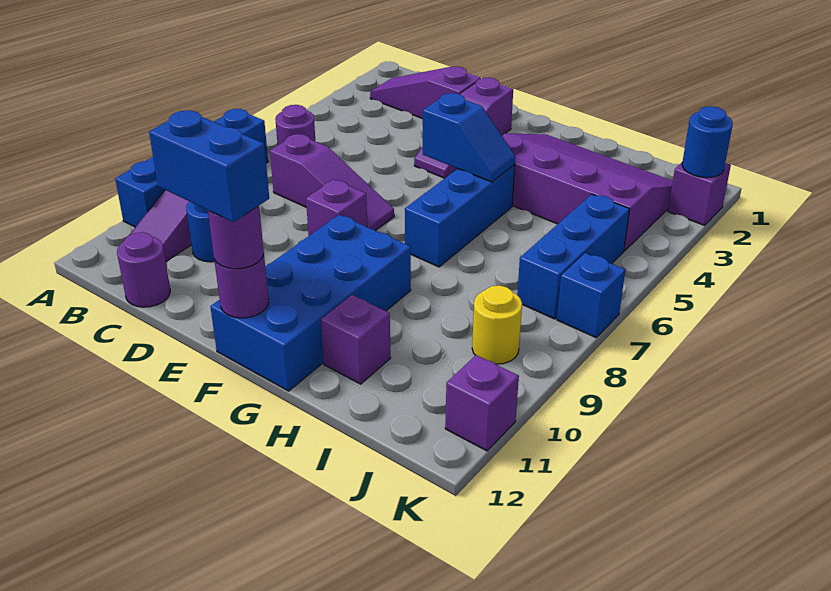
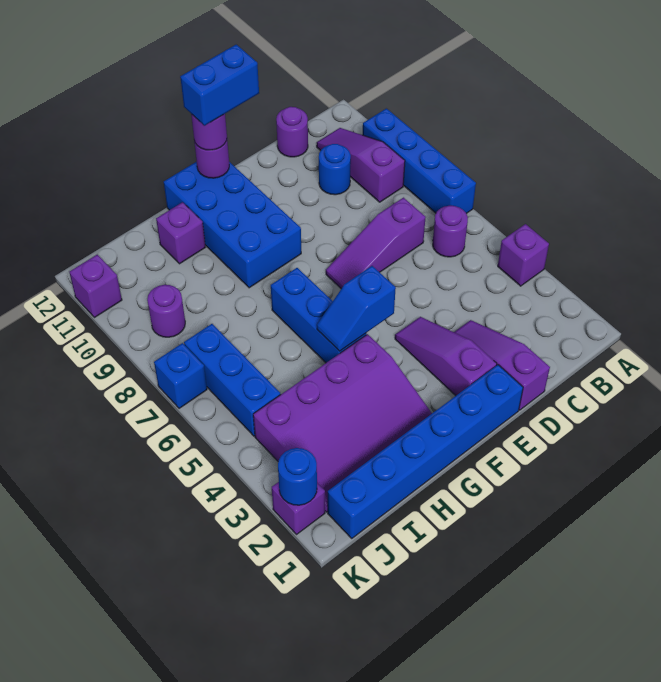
purple 1x3 slope [370,66,481,119] -> purple 1x3 slope turned to [454,320,550,410]
none -> blue 1x6 brick [328,365,523,538]
purple 1x1 brick [306,179,367,236] -> purple 1x1 brick moved to [498,224,549,286]
yellow 1x1 round brick [472,285,522,364] -> purple 1x1 round brick [147,285,185,337]

